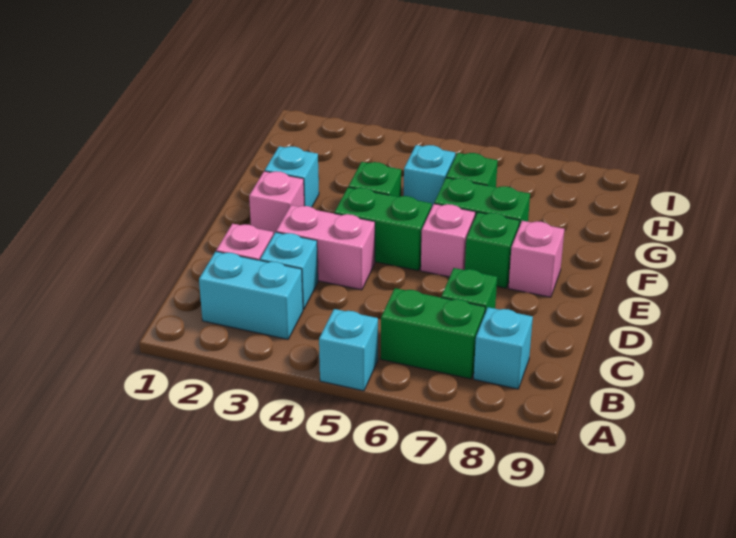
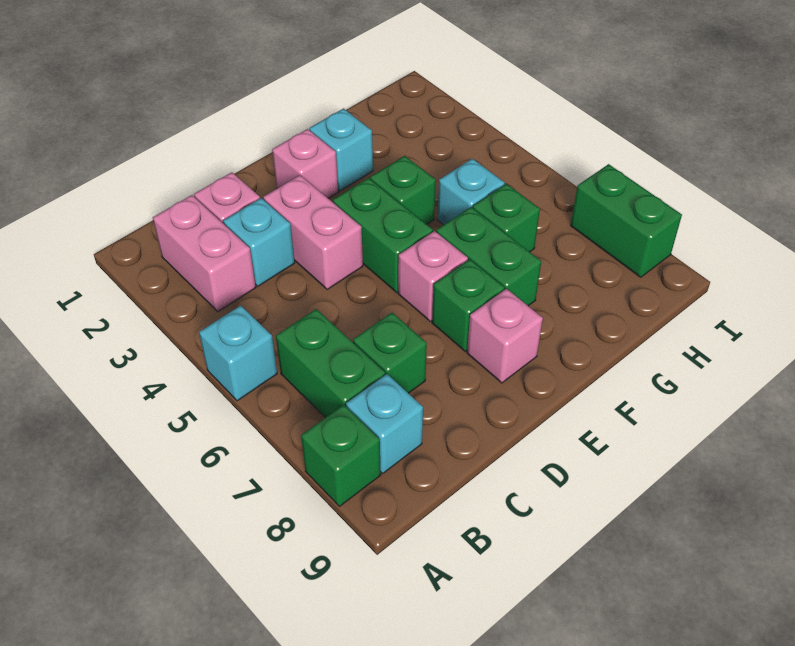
none -> green 1x1 brick [301,405,381,506]
cyan 1x2 brick [199,252,303,339] -> pink 1x2 brick [153,195,256,311]
none -> green 1x2 brick [571,164,682,277]

